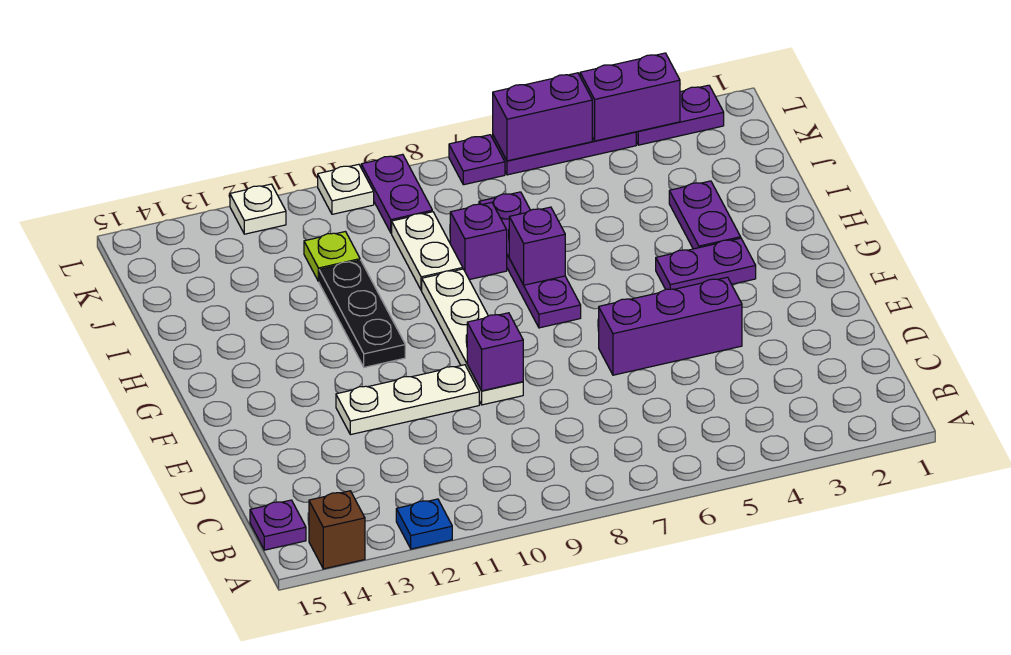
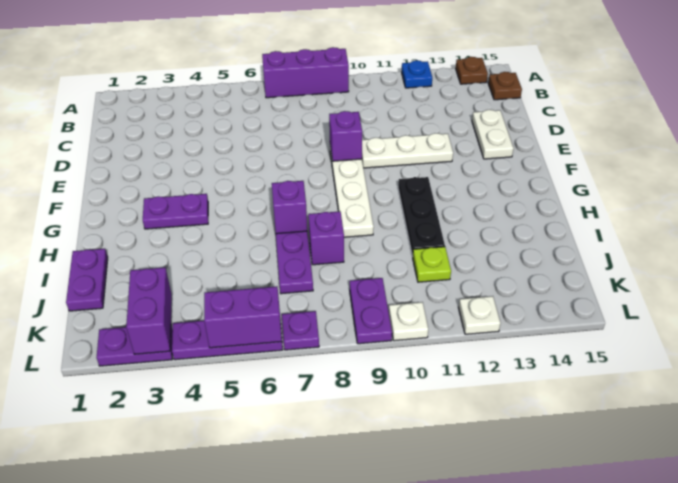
brown 1x1 brick [309,491,365,569] -> brown 1x1 plate [456,57,488,84]
purple 1x1 plate [250,500,306,550] -> brown 1x1 plate [488,72,522,100]
purple 1x3 brick [599,277,742,375] -> purple 1x3 brick moved to [262,47,349,98]
purple 1x2 plate [669,181,741,249] -> purple 1x2 plate moved to [66,249,108,311]
white 1x2 plate [392,212,463,290] -> white 1x2 plate moved to [472,110,514,159]
purple 1x2 brick [580,53,680,141] -> purple 1x2 brick turned to [126,267,172,354]

